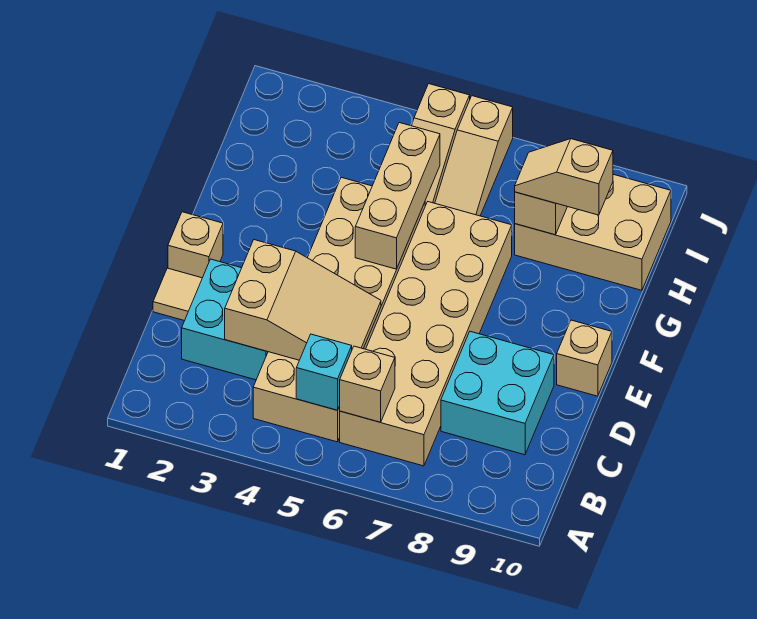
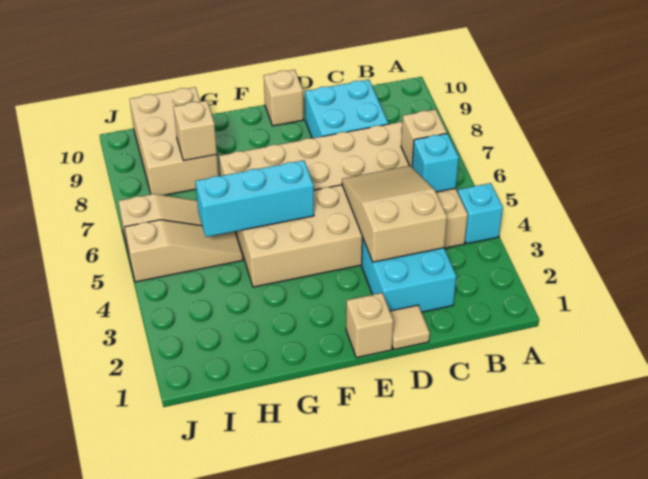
none -> cyan 1x1 brick [458,183,503,244]
tan 1x3 brick [355,123,440,269] -> cyan 1x3 brick [195,160,314,237]
tan 1x2 slope [515,139,613,215] -> none

